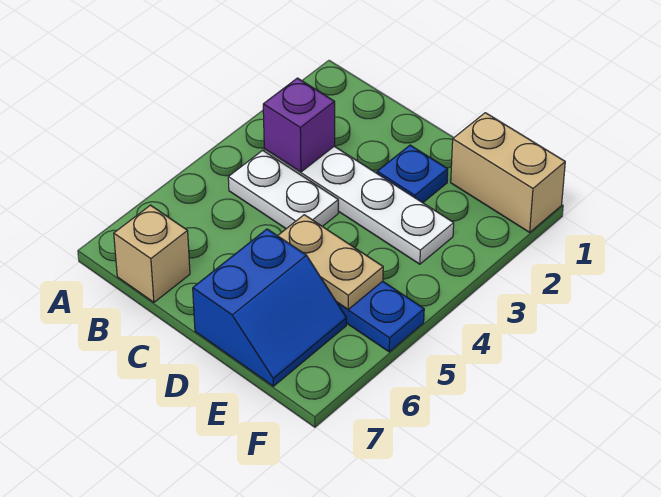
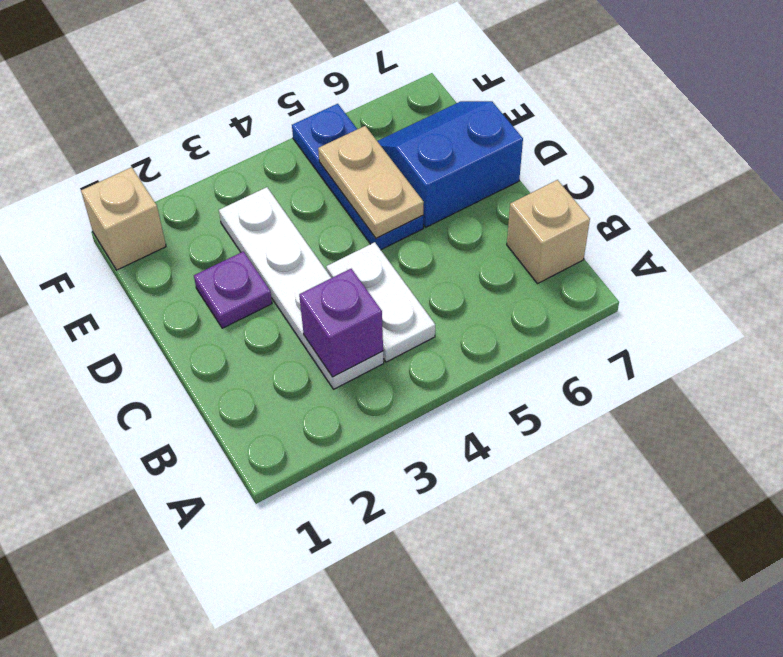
blue 1x1 plate [377,145,448,203] -> purple 1x1 plate [194,251,272,328]
tan 1x2 brick [451,113,565,232] -> tan 1x1 brick [81,167,166,270]

